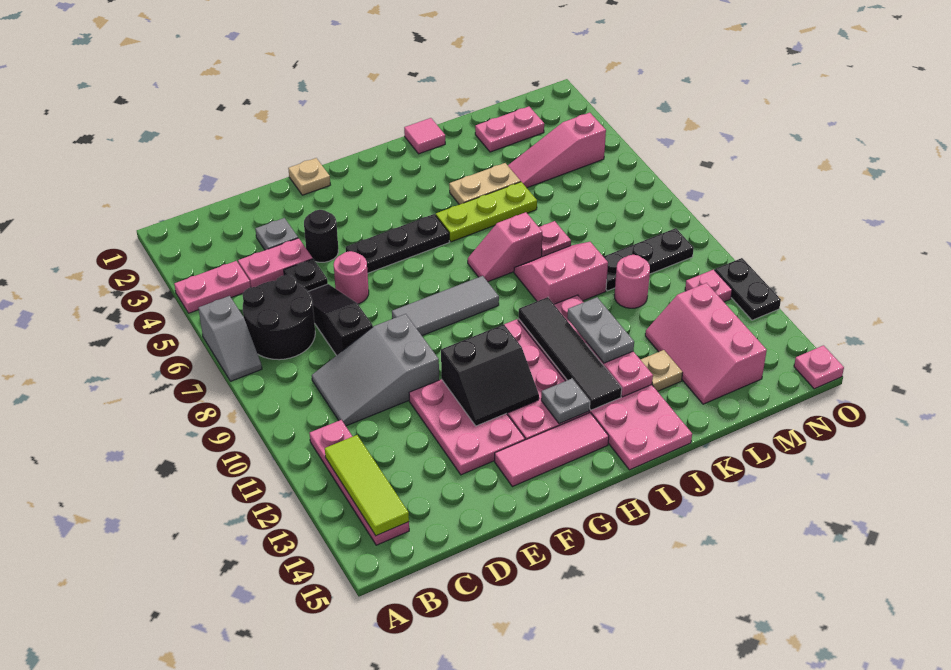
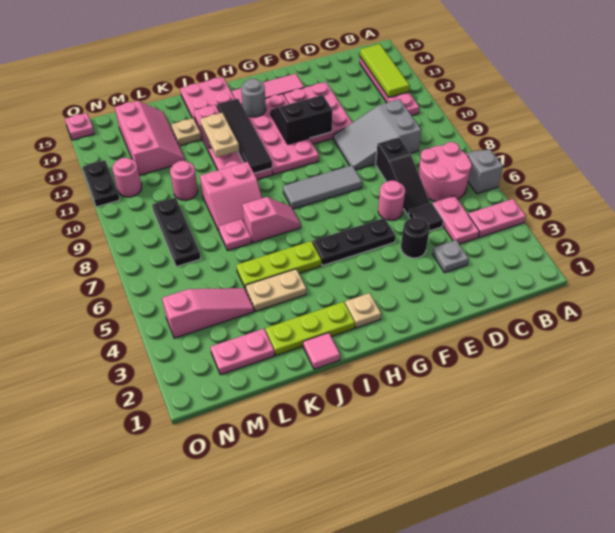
black 2x2 round brick [243,275,315,360] -> pink 2x2 round brick [419,142,472,202]
pink 1x2 plate [238,238,313,287] -> pink 1x2 plate turned to [433,196,479,244]
grey 2x3 slope [312,314,439,426] -> grey 2x3 slope turned to [333,99,421,170]
black 1x1 plate [284,259,328,291] -> black 1x1 tile [409,203,443,231]
tan 1x1 plate [288,158,330,195] -> tan 1x1 plate moved to [345,293,381,328]
grey 1x1 plate [541,379,590,424] -> grey 1x1 round brick [241,79,266,117]
none -> lime 1x3 plate [266,302,355,355]
grey 1x2 plate [568,297,634,363] -> tan 1x2 plate [200,113,239,157]
black 1x3 plate [603,228,694,291] -> black 1x3 plate turned to [152,198,201,267]
pink 1x1 plate [685,270,732,302] -> pink 1x1 round brick [112,158,142,197]

